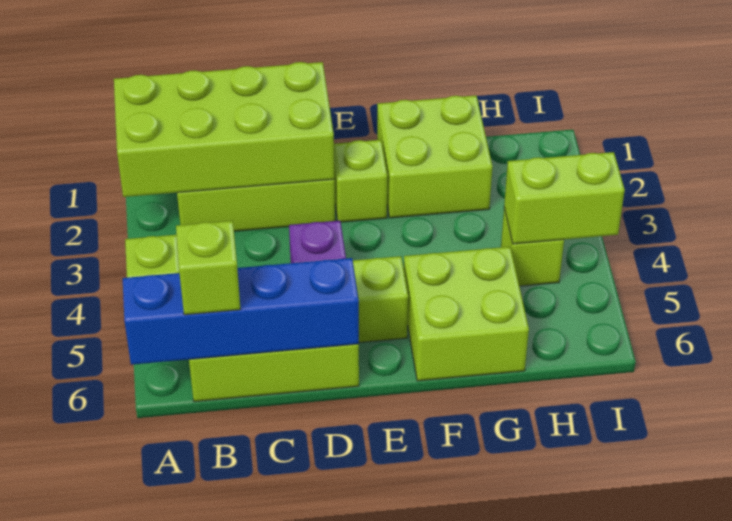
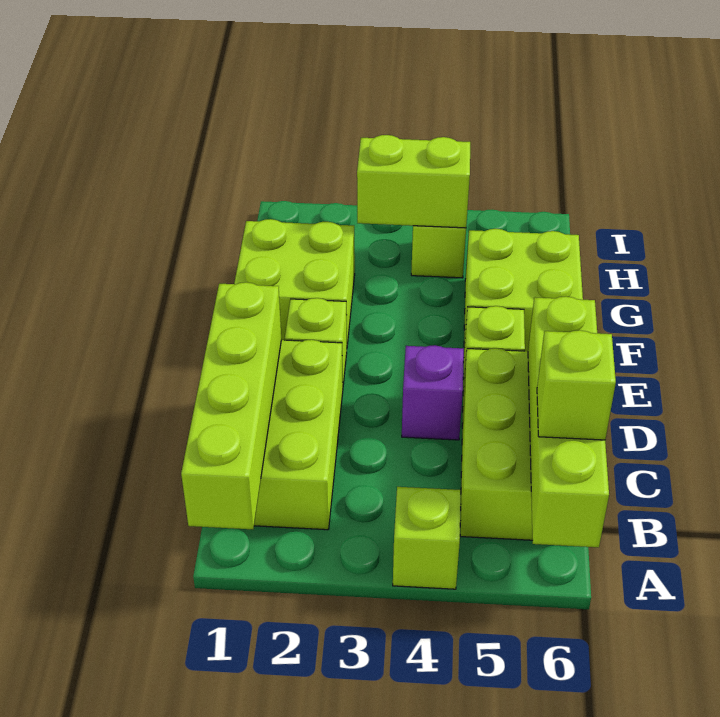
lime 2x4 brick [114,62,334,197] -> lime 1x4 brick [181,282,281,529]
blue 1x4 brick [123,258,359,365] -> lime 1x4 brick [528,296,609,547]
lime 1x2 brick [504,152,625,244] -> lime 1x2 brick turned to [357,135,470,228]

